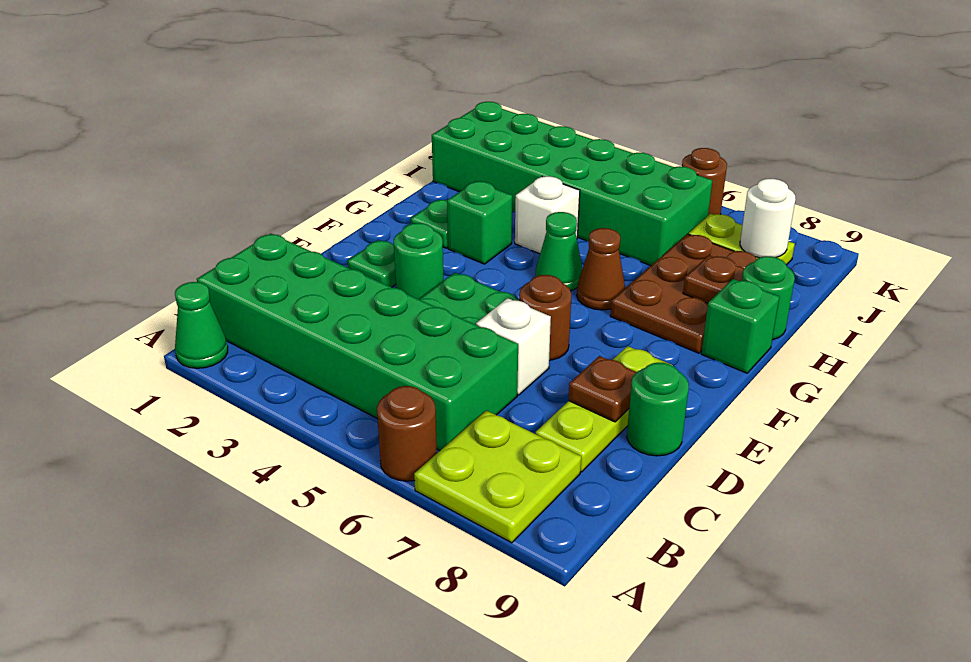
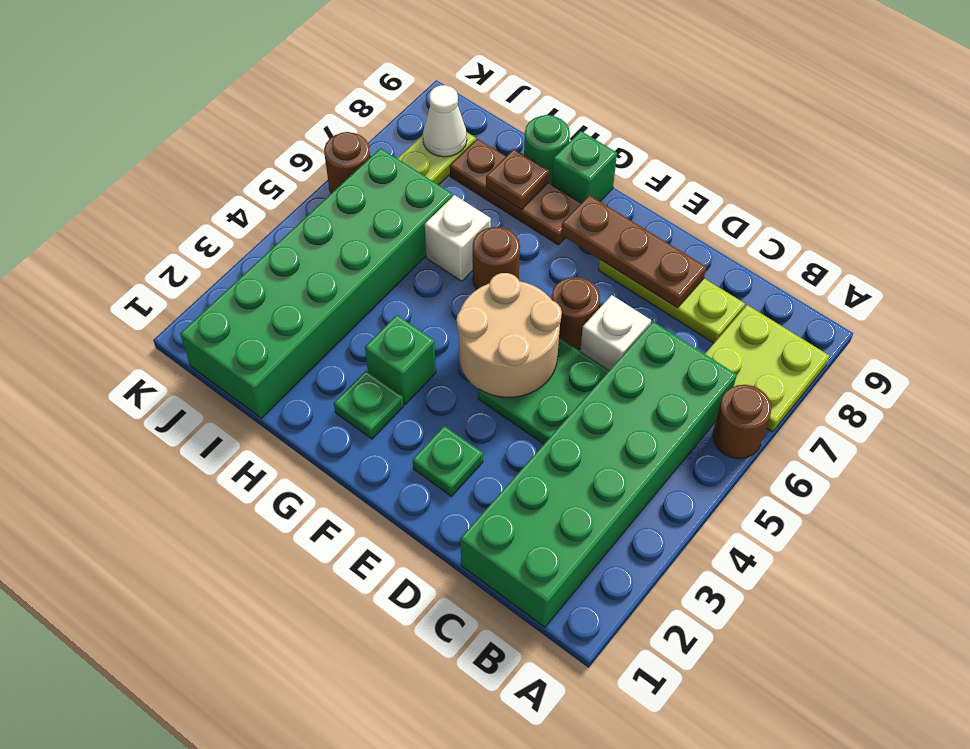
green 1x1 cone [175,282,228,368] -> none
brown 1x1 plate [569,356,636,422] -> brown 1x3 plate [561,195,706,308]
green 1x1 round brick [627,362,689,456] -> none
green 1x1 round brick [394,223,444,299] -> none
none -> tan 2x2 round brick [456,273,562,397]
green 1x1 cone [536,212,583,291] -> none
brown 1x1 cone [577,228,625,310] -> brown 1x1 round brick [473,227,520,290]
brown 2x3 plate [610,234,756,353] -> brown 1x3 plate [450,139,581,245]
white 1x1 brick [515,176,580,254] -> white 1x1 brick moved to [425,195,491,281]
white 1x1 round brick [740,179,795,258] -> white 1x1 cone [423,85,467,157]

